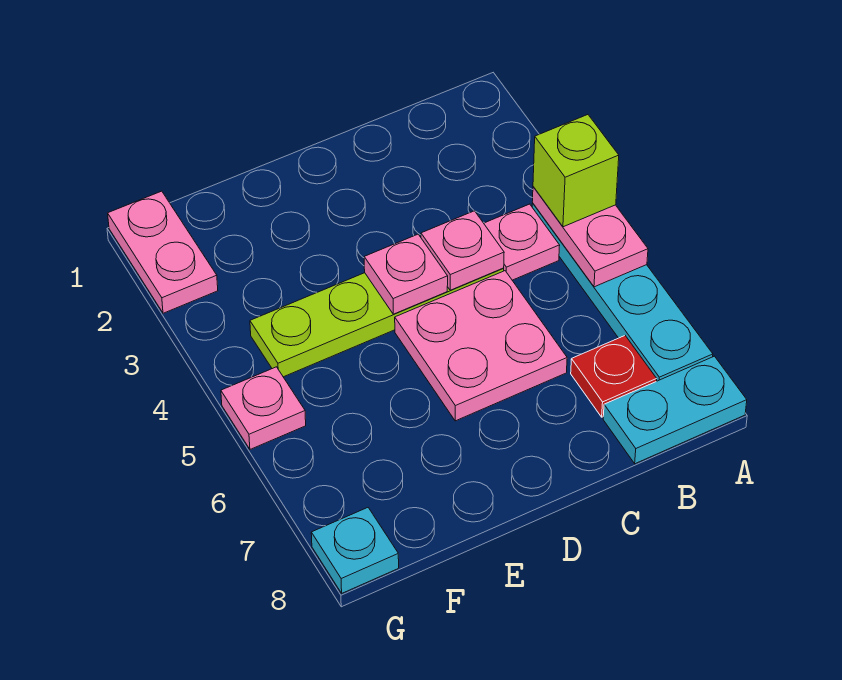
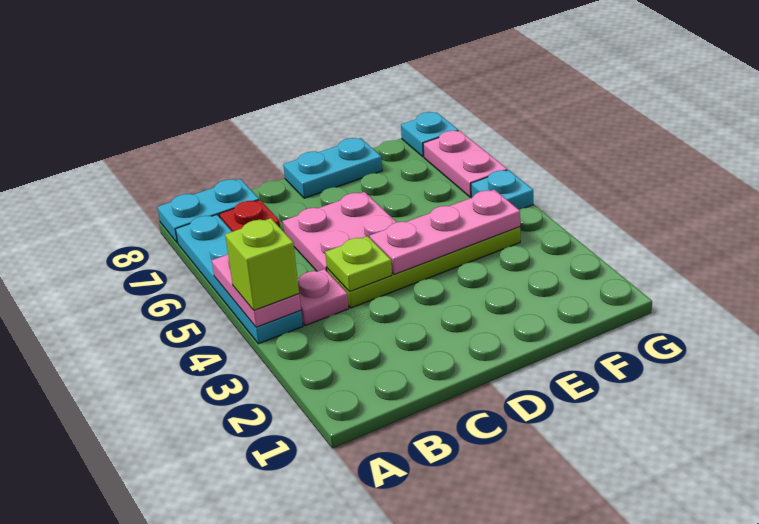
pink 1x1 plate [421,211,504,290] -> lime 1x1 plate [325,236,392,292]
pink 1x1 plate [364,234,448,314] -> pink 1x3 plate [370,190,520,274]
none -> cyan 1x2 plate [283,138,382,198]
pink 1x2 plate [108,191,218,313] -> pink 1x2 plate moved to [423,131,507,197]
pink 1x1 plate [221,367,306,449] -> cyan 1x1 plate [471,170,533,209]

